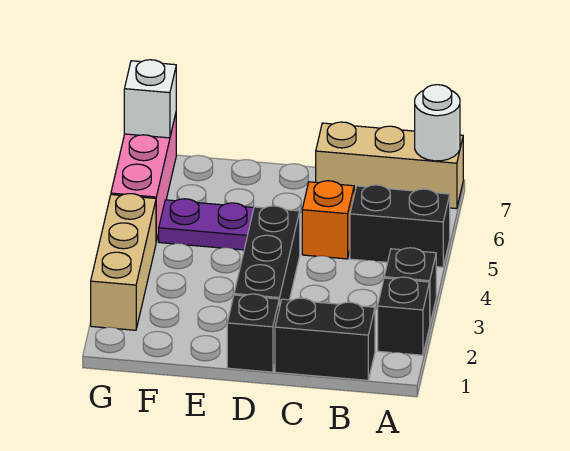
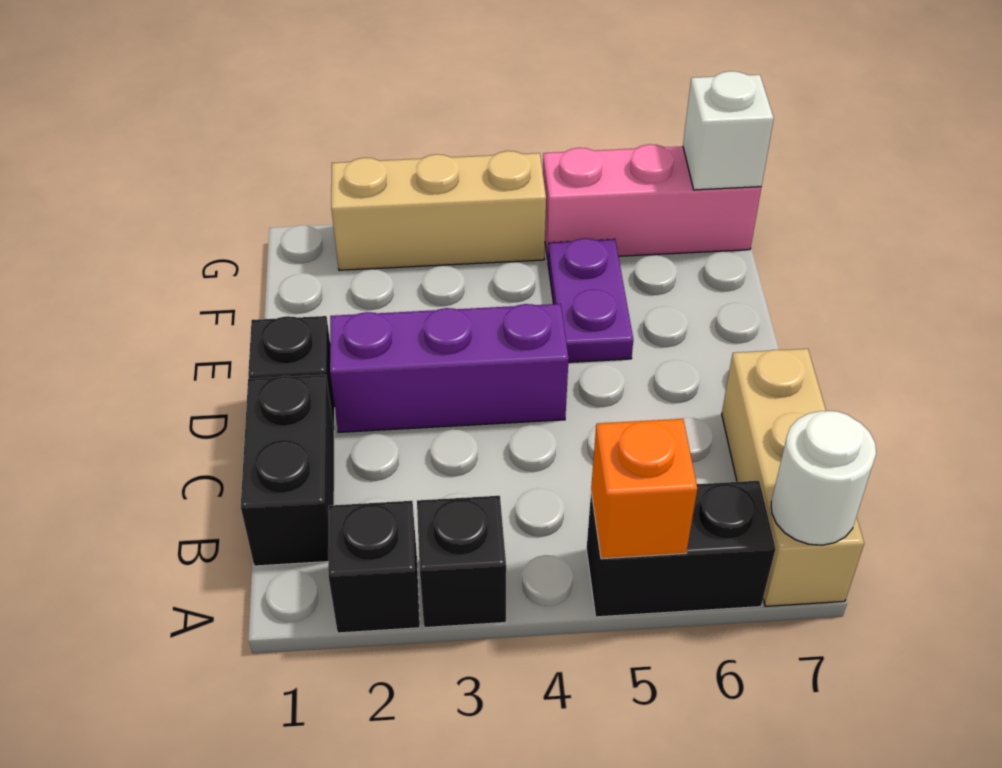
black 1x2 brick [350,185,450,267] -> black 1x2 brick turned to [587,481,776,617]
orange 1x1 brick [302,181,354,259] -> orange 1x1 brick moved to [591,419,697,559]
black 1x3 brick [234,206,300,308] -> purple 1x3 brick [330,304,569,432]

